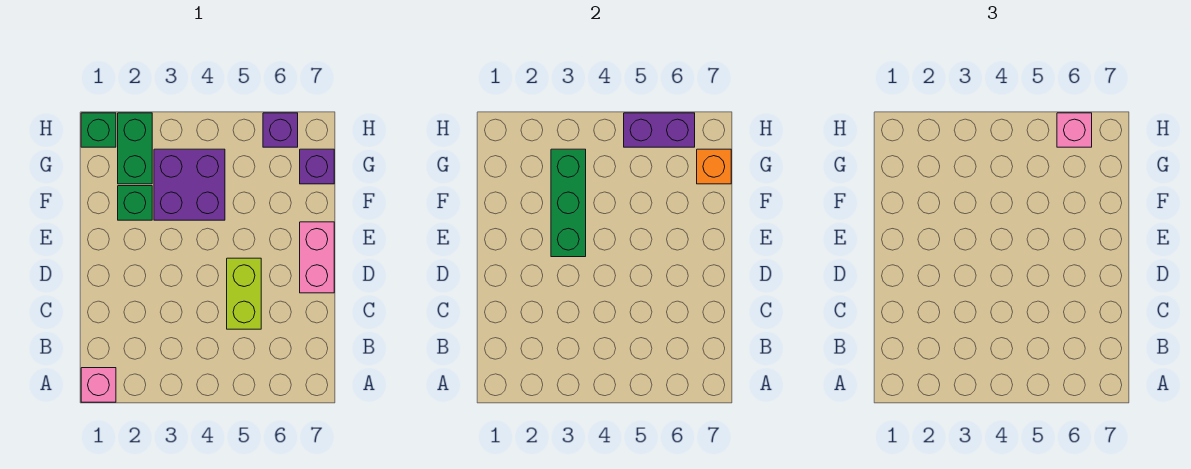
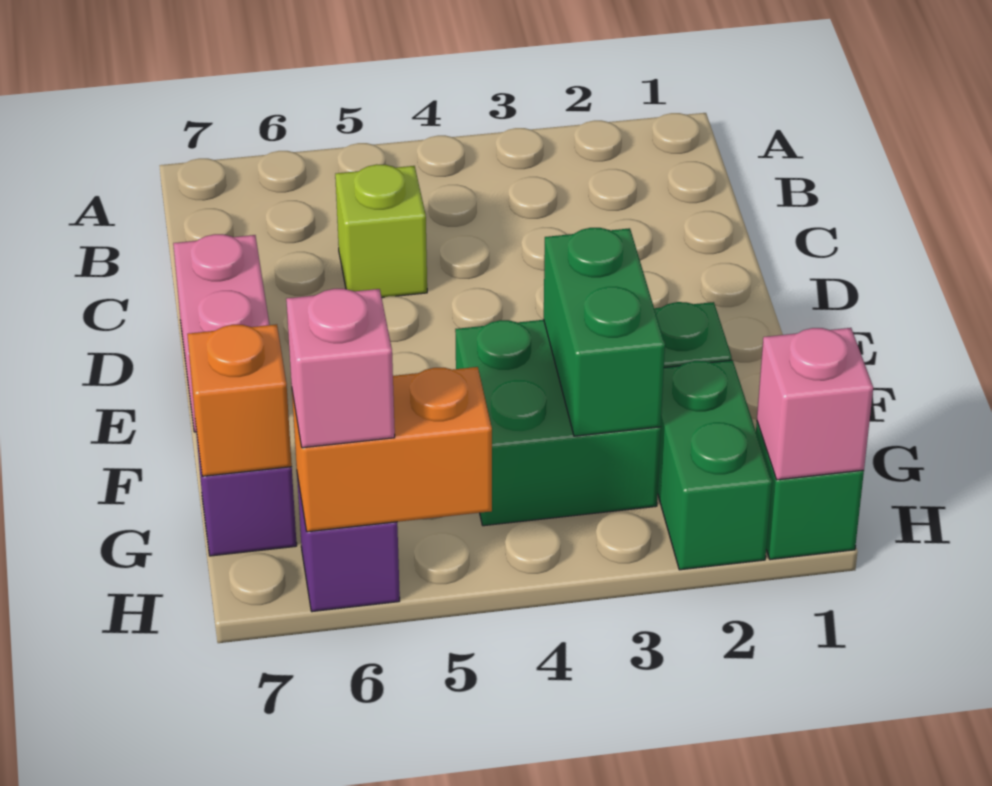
pink 1x1 brick [81,368,116,402] -> pink 1x1 brick moved to [757,328,873,480]
lime 1x2 brick [227,258,261,329] -> lime 1x1 brick [335,164,427,298]
green 1x3 brick [551,149,586,257] -> green 1x2 brick [544,228,665,436]
purple 2x2 brick [154,149,225,220] -> green 2x2 brick [455,320,661,526]
purple 1x2 brick [624,113,695,147] -> orange 1x2 brick [292,367,492,532]

